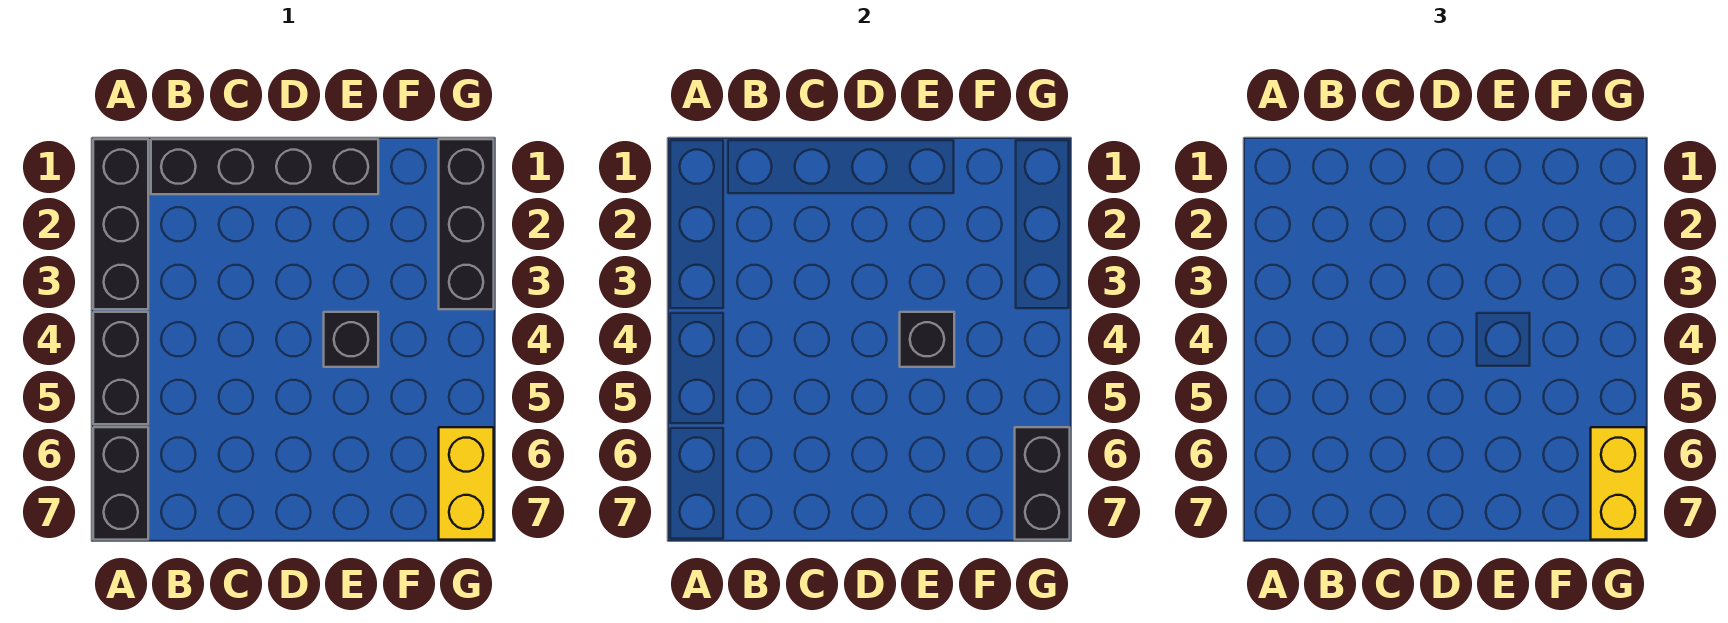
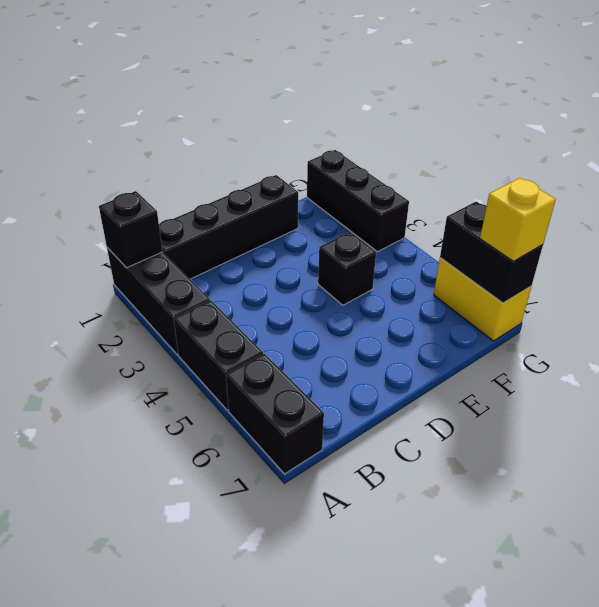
black 1x1 brick [900,312,954,367] -> black 1x1 brick moved to [99,191,163,268]
yellow 1x2 brick [1591,427,1646,540] -> yellow 1x1 brick [480,178,556,261]

